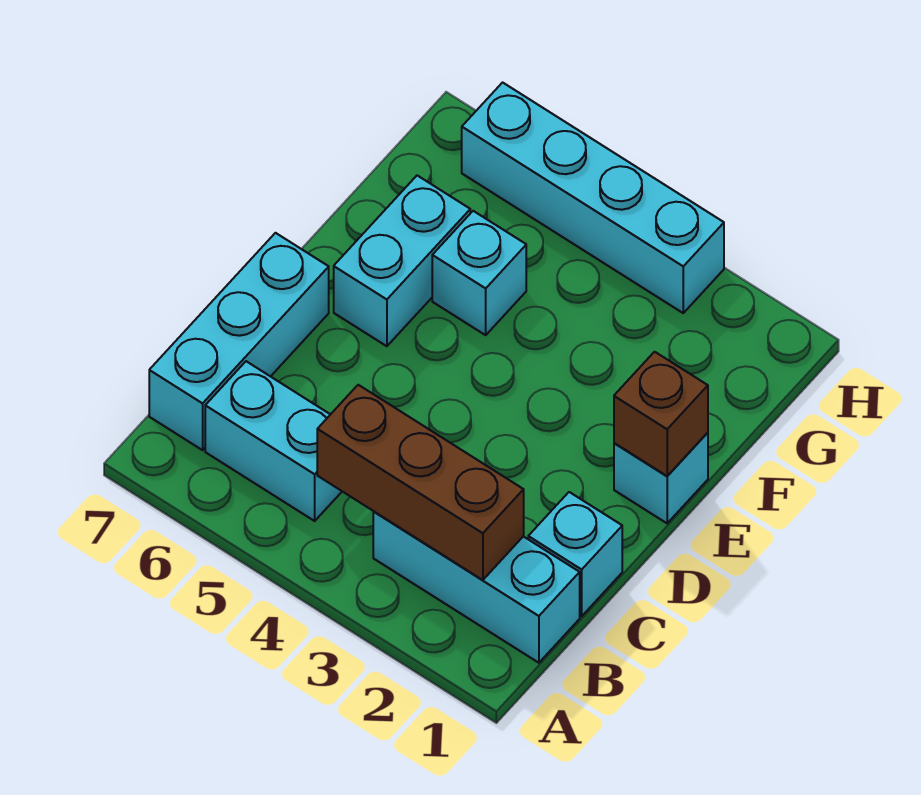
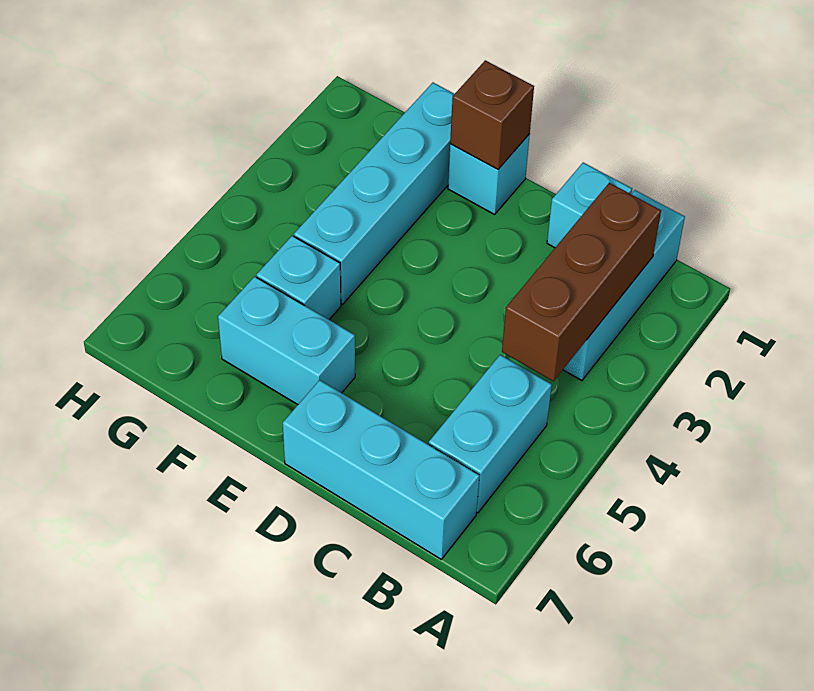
cyan 1x4 brick [462,83,724,313] -> cyan 1x4 brick moved to [294,83,454,304]

